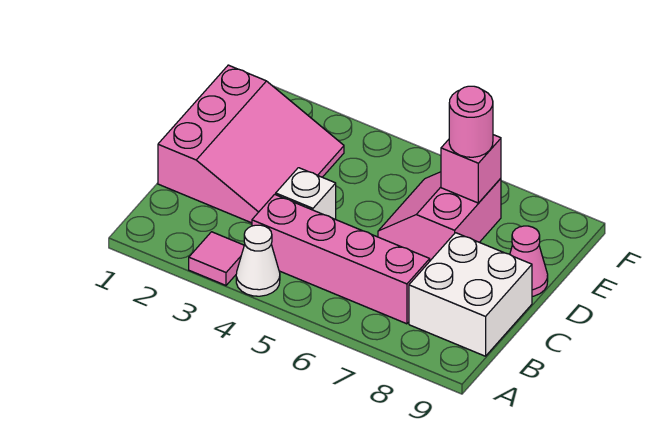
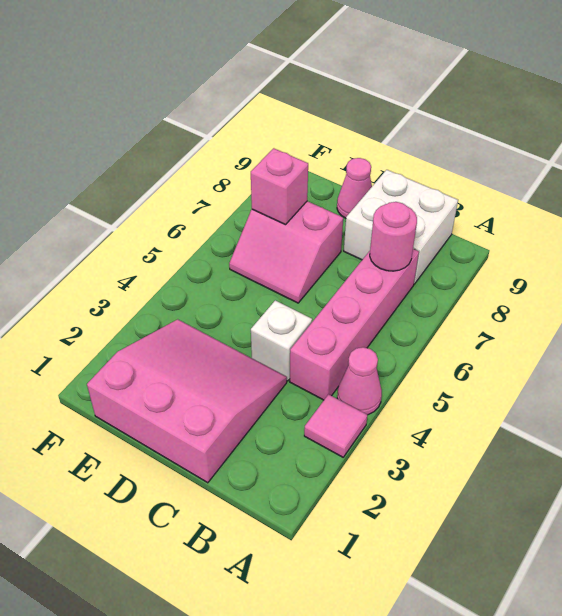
white 1x1 cone [236,225,280,296] -> pink 1x1 cone [337,347,382,415]
pink 1x1 round brick [449,86,493,157] -> pink 1x1 round brick moved to [370,202,417,271]

